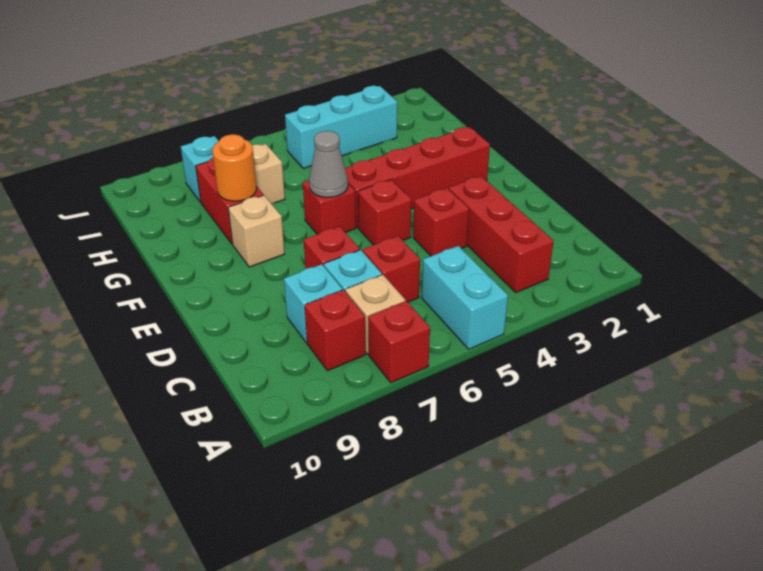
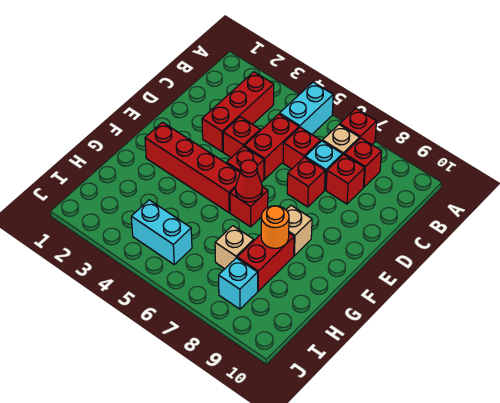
none -> red 1x2 brick [244,114,299,179]
cyan 1x1 brick [284,264,342,343] -> red 1x1 brick [326,154,365,204]
grey 1x1 cone [309,131,348,198] -> red 1x1 cone [236,160,262,202]
cyan 1x3 brick [285,86,397,168] -> cyan 1x2 brick [131,200,192,264]

